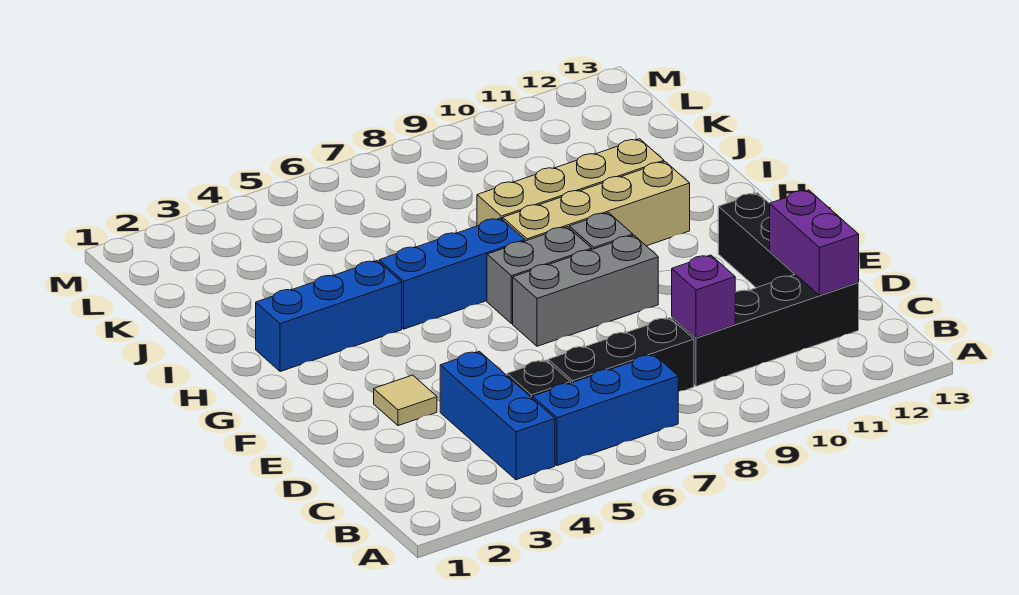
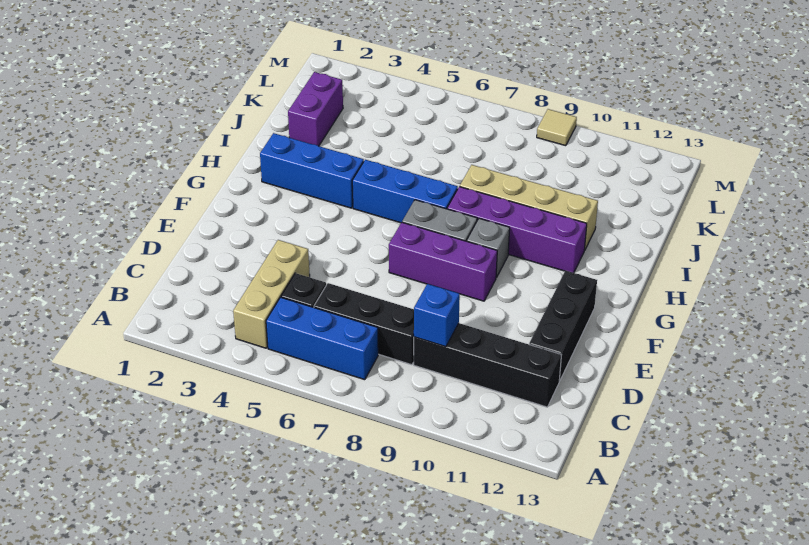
blue 1x3 brick [440,351,555,480] -> tan 1x3 brick [233,240,310,348]
purple 1x1 brick [672,255,735,338] -> blue 1x1 brick [414,284,460,347]
purple 1x2 brick [770,190,859,295] -> purple 1x2 brick moved to [288,72,343,146]
tan 1x1 tile [374,375,437,426] -> tan 1x1 tile moved to [537,109,577,146]
grey 1x3 brick [513,235,658,346] -> purple 1x3 brick [389,222,497,301]
tan 1x4 brick [503,162,690,246] -> purple 1x4 brick [447,187,587,273]

